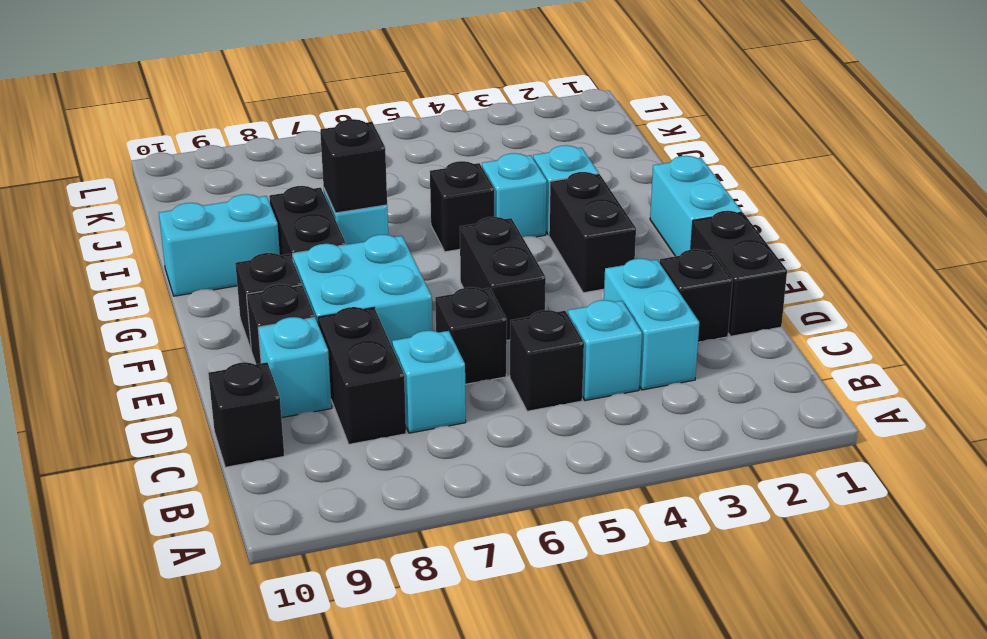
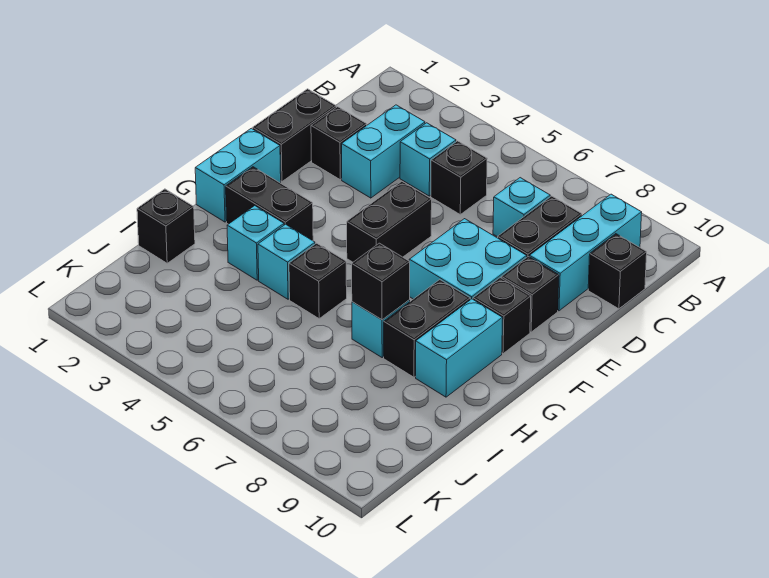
black 1x1 brick [435,287,507,384] -> black 1x1 brick moved to [137,189,195,263]
cyan 1x1 brick [258,317,332,418] -> cyan 1x3 brick [530,194,642,311]
black 1x2 brick [549,172,636,293] -> black 1x2 brick turned to [226,167,313,241]
cyan 1x2 brick [159,194,280,296] -> cyan 1x2 brick turned to [416,299,503,397]

